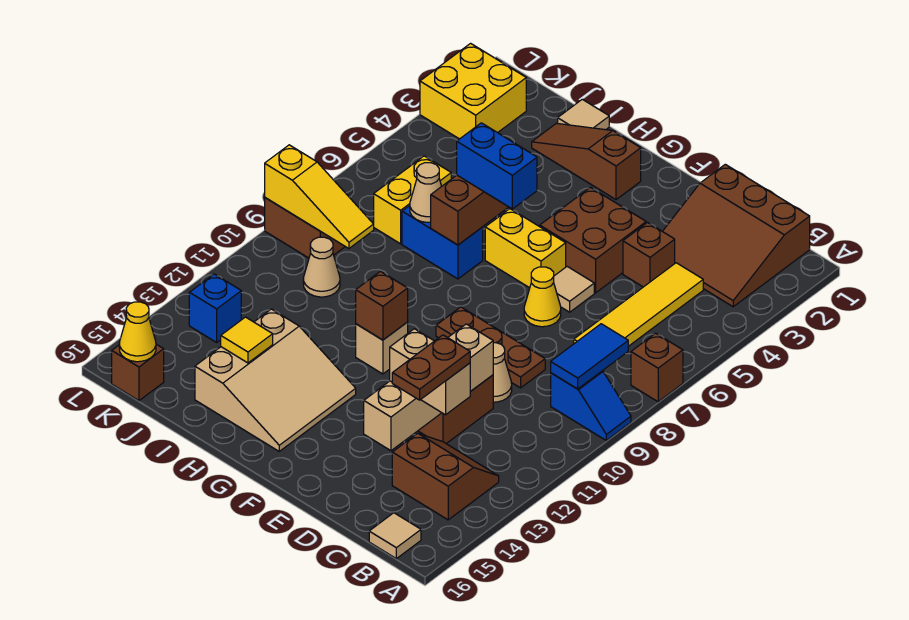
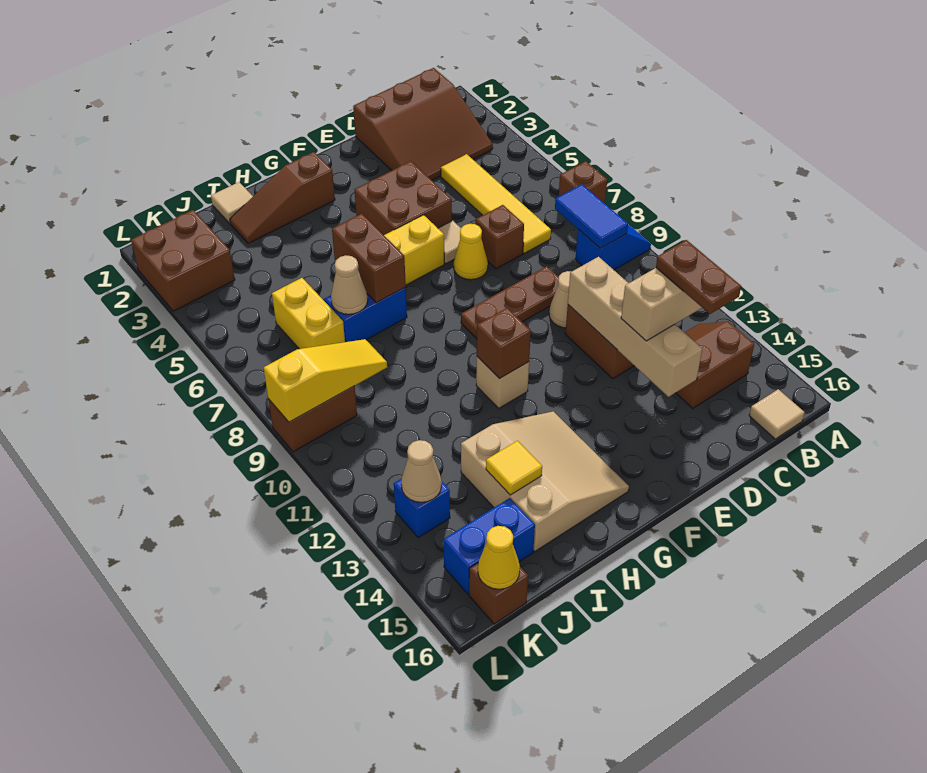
brown 1x1 brick [623,223,675,287] -> brown 1x1 brick moved to [476,205,524,269]
blue 1x2 brick [457,123,537,209] -> blue 1x2 brick moved to [443,498,535,594]
tan 1x1 cone [303,237,340,297] -> tan 1x1 cone moved to [401,440,442,502]
yellow 2x2 brick [420,43,526,139] -> brown 2x2 brick [131,210,235,311]

